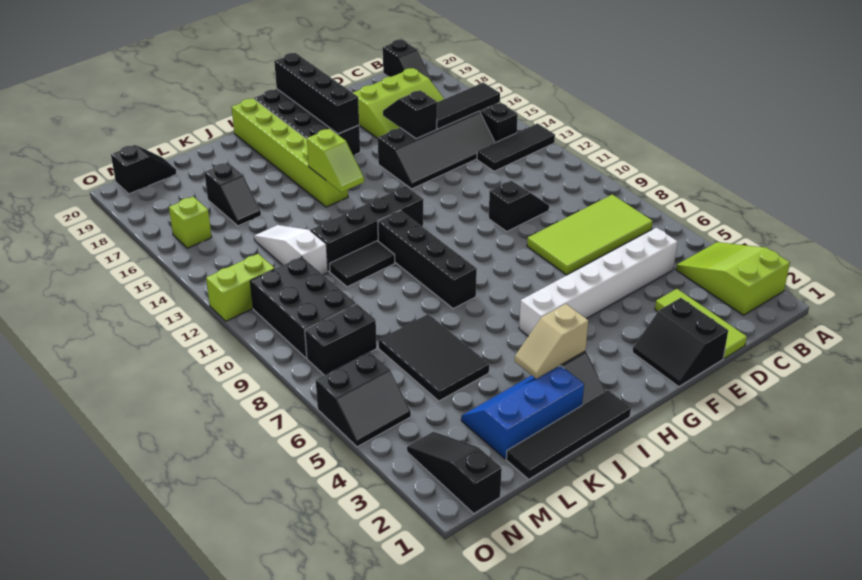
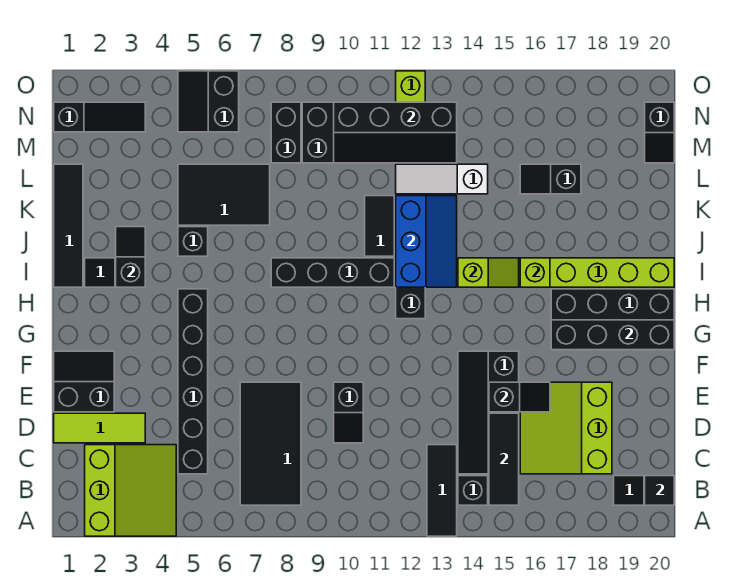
lime 2x3 slope [676,242,790,315] -> lime 3x3 slope [85,445,176,536]
lime 2x4 tile [527,194,653,275] -> black 2x4 tile [240,382,301,505]
none -> black 1x1 tile [645,476,674,505]
white 1x6 brick [519,228,678,336] -> black 1x6 brick [178,289,208,474]
tan 1x2 slope [515,304,588,379] -> black 1x2 slope [116,227,145,287]
lime 1x2 slope [307,129,364,192] -> lime 1x2 slope turned to [458,258,519,287]
blue 2x3 slope [461,366,584,459] -> blue 2x3 slope moved to [396,196,457,287]
none -> black 1x1 brick [178,227,208,256]
white 1x3 slope [254,225,328,275] -> white 1x3 slope turned to [396,164,488,194]
none -> black 2x4 slope [334,102,457,163]
lime 1x1 brick [169,197,212,248] -> lime 1x1 brick moved to [520,258,550,287]

